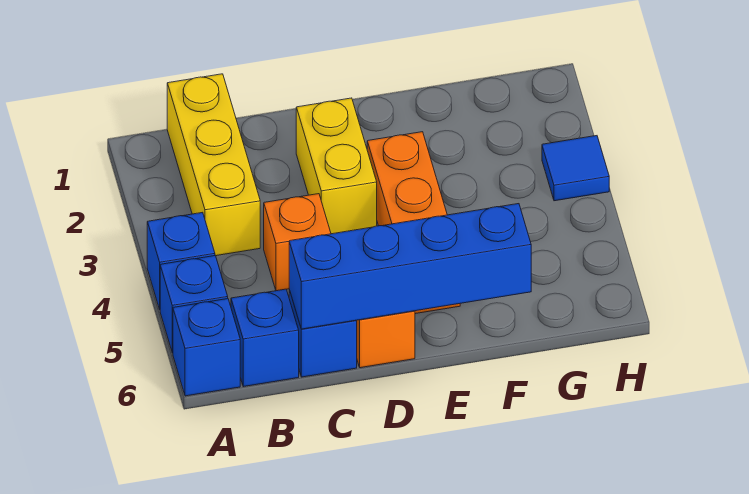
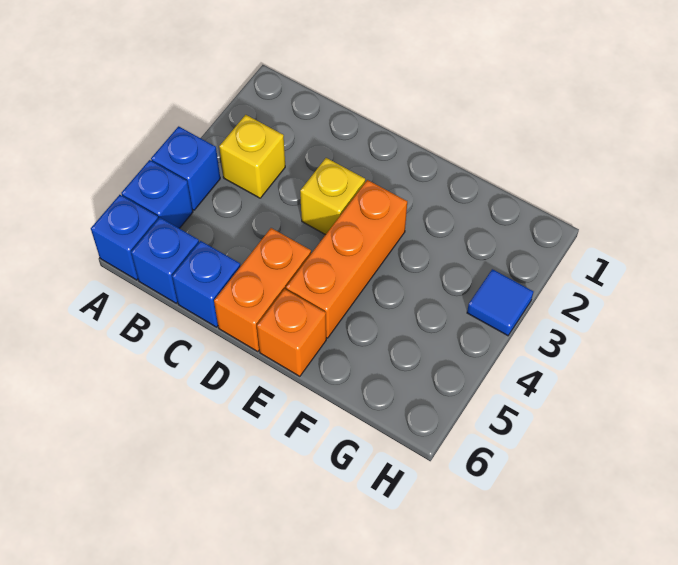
yellow 1x3 brick [167,74,260,256] -> yellow 1x1 brick [219,115,285,198]
orange 1x1 brick [264,194,331,291] -> orange 1x1 brick moved to [257,289,326,376]
blue 1x4 brick [289,204,531,329] -> none
yellow 1x2 brick [296,98,377,234] -> yellow 1x1 brick [300,158,365,235]

